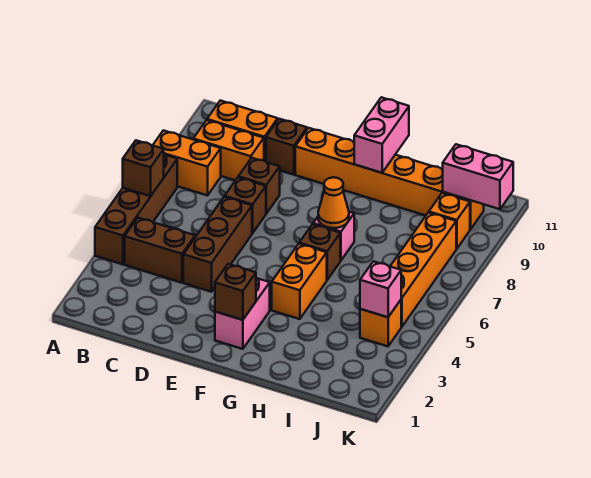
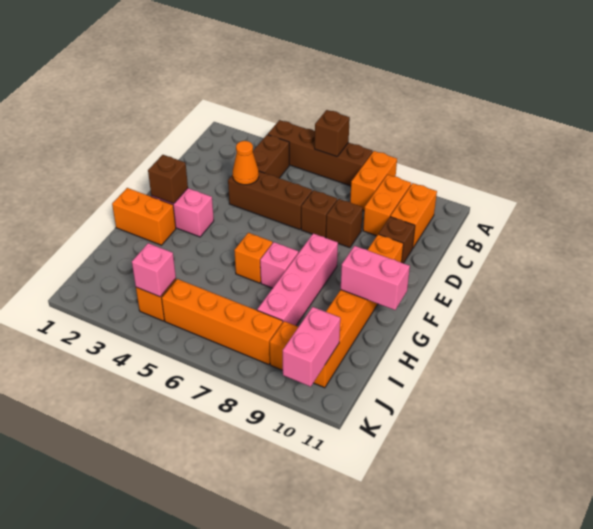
none -> pink 1x4 brick [257,234,338,326]
orange 1x2 brick [272,244,327,319] -> orange 1x2 brick moved to [112,188,176,245]
brown 1x1 brick [299,224,340,280] -> orange 1x1 brick [234,233,273,283]
orange 1x1 cone [318,177,349,228] -> orange 1x1 cone moved to [233,141,259,185]

